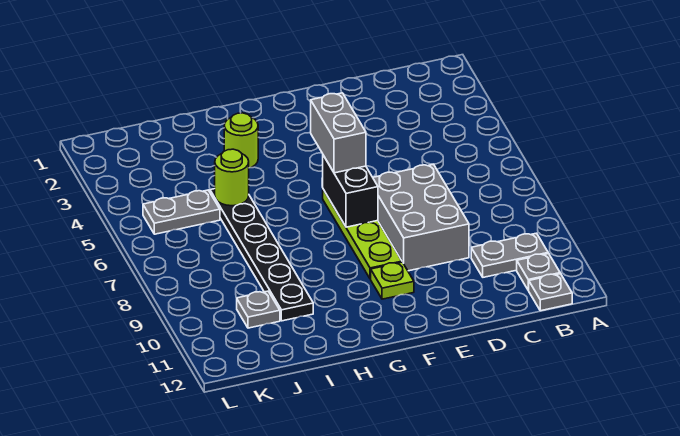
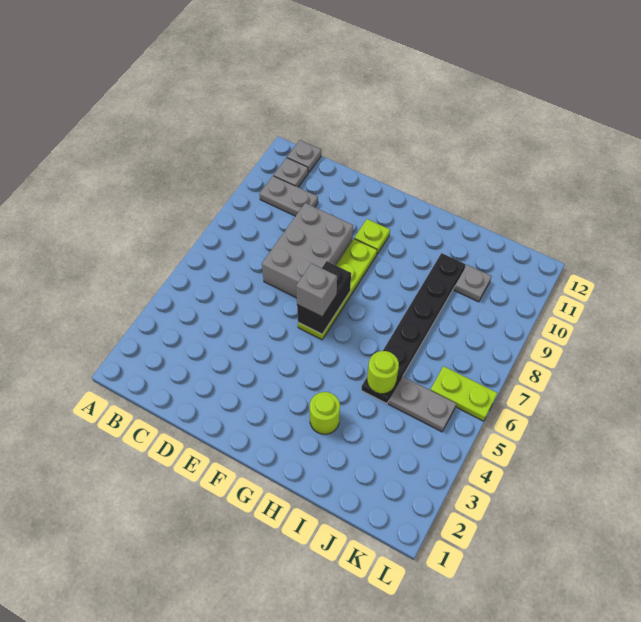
grey 1x2 brick [311,93,366,173] -> grey 1x1 brick [296,263,337,317]
none -> lime 1x2 plate [430,366,497,421]

